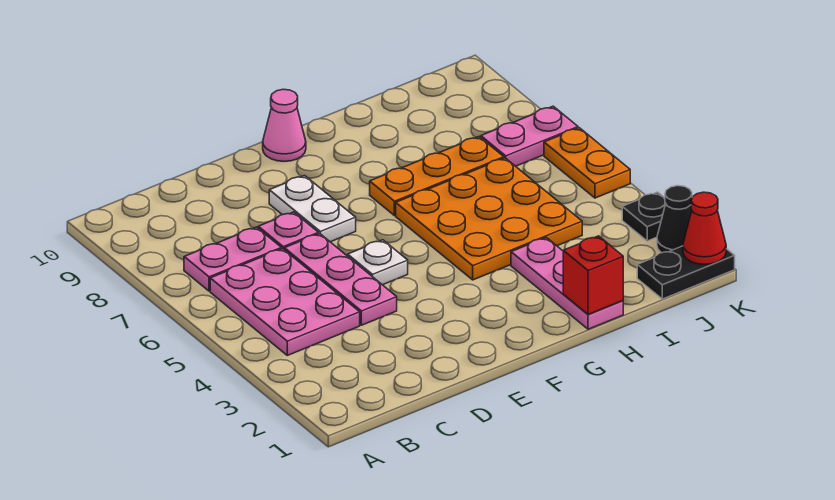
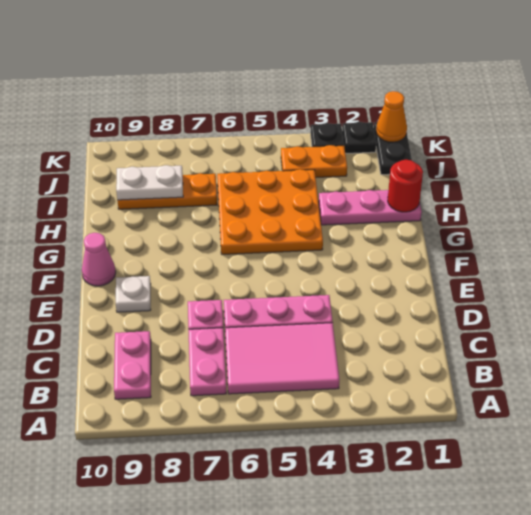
pink 2x3 plate [210,249,360,355] -> pink 2x3 tile [225,323,339,394]
white 1x1 plate [348,240,408,285] -> white 1x1 plate moved to [116,276,151,312]
white 1x2 plate [269,176,356,242] -> white 1x2 plate moved to [116,165,183,200]
orange 1x3 plate [370,137,504,216] -> orange 1x3 plate turned to [118,173,217,209]
red 1x1 brick [563,236,623,315] -> red 1x1 round brick [388,160,423,212]
pink 1x2 plate [481,106,578,166] -> pink 1x2 plate moved to [114,331,151,399]
red 1x1 cone [683,192,726,264] -> orange 1x1 cone [376,91,407,142]
black 1x1 cone [657,186,692,253] -> black 1x1 plate [342,122,376,154]
orange 1x2 plate [544,128,630,198] -> orange 1x2 plate moved to [281,145,347,177]

